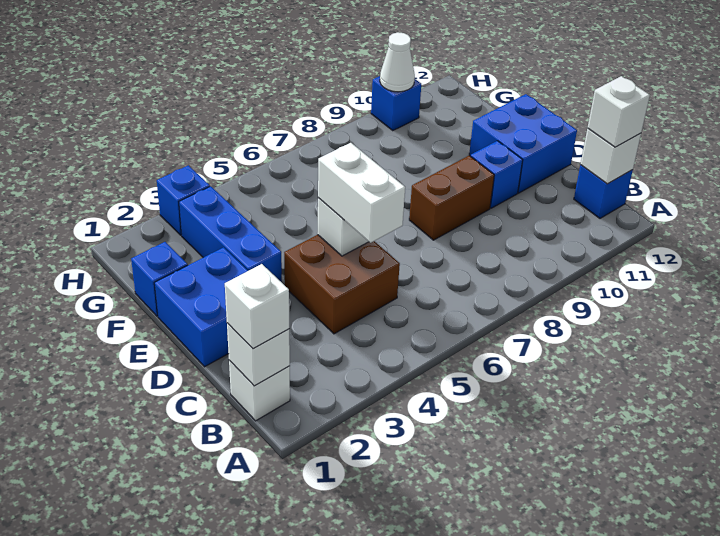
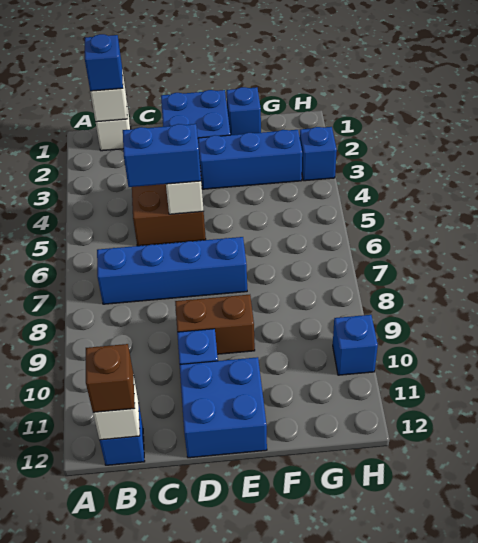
white 1x1 brick [225,264,289,349] -> blue 1x1 brick [85,34,123,91]
none -> blue 1x4 brick [97,237,247,304]
white 1x1 brick [587,76,650,147] -> brown 1x1 brick [86,344,135,412]
white 1x2 brick [318,143,405,243] -> blue 1x2 brick [123,124,201,187]
brown 1x2 brick [409,155,494,240] -> brown 1x2 brick turned to [175,295,255,354]
white 1x1 cone [380,32,415,92] -> none

